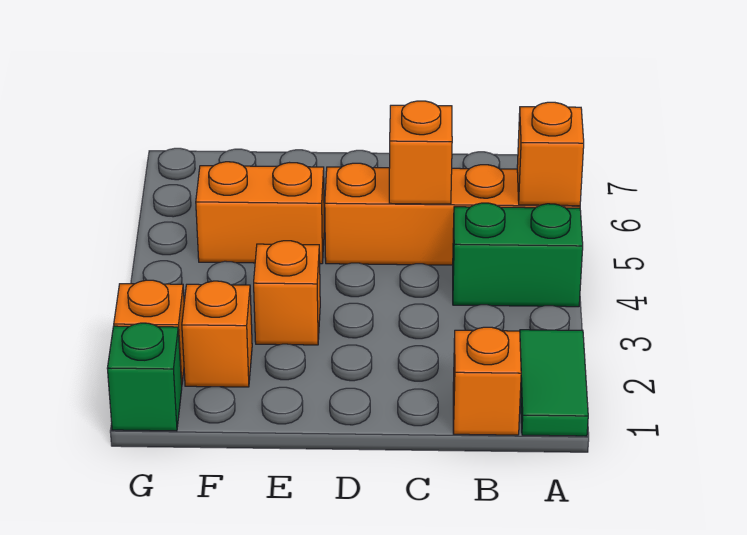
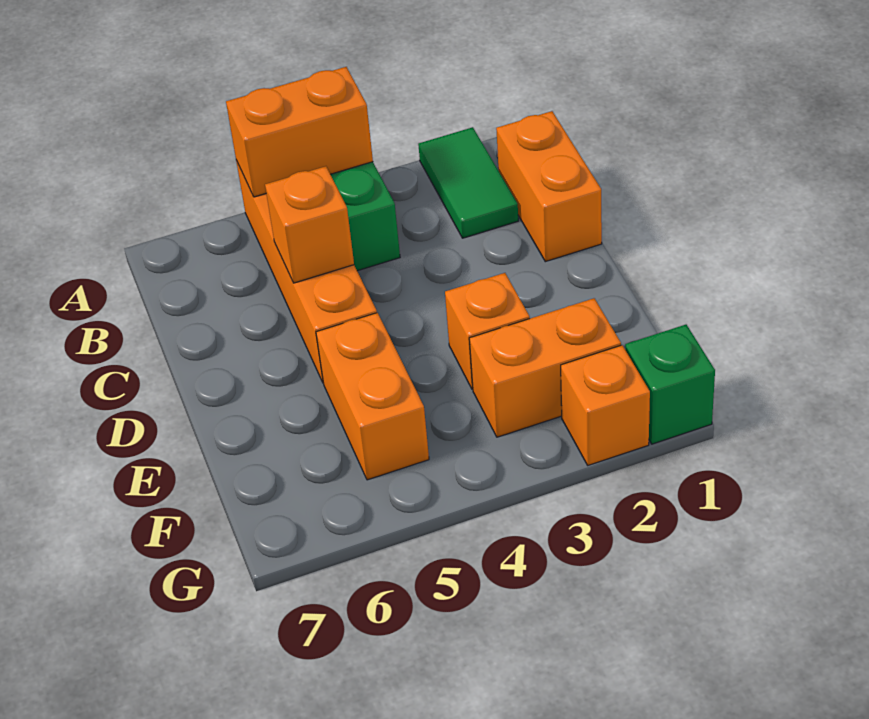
green 1x2 tile [520,330,588,436] -> green 1x2 tile turned to [418,127,518,238]
orange 1x1 brick [517,102,584,206] -> orange 1x2 brick [226,67,373,197]
orange 1x1 brick [453,327,521,435] -> orange 1x2 brick [496,111,602,262]
orange 1x1 brick [182,281,252,387] -> orange 1x2 brick [469,298,621,437]

